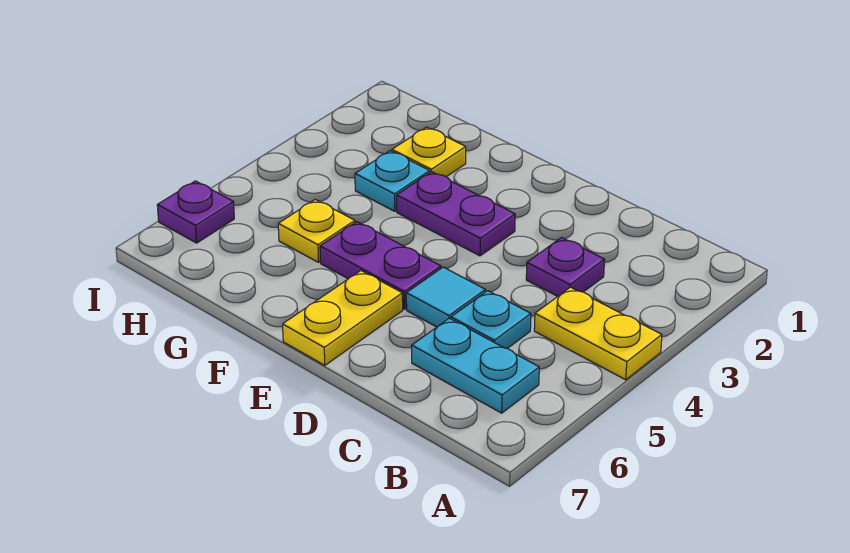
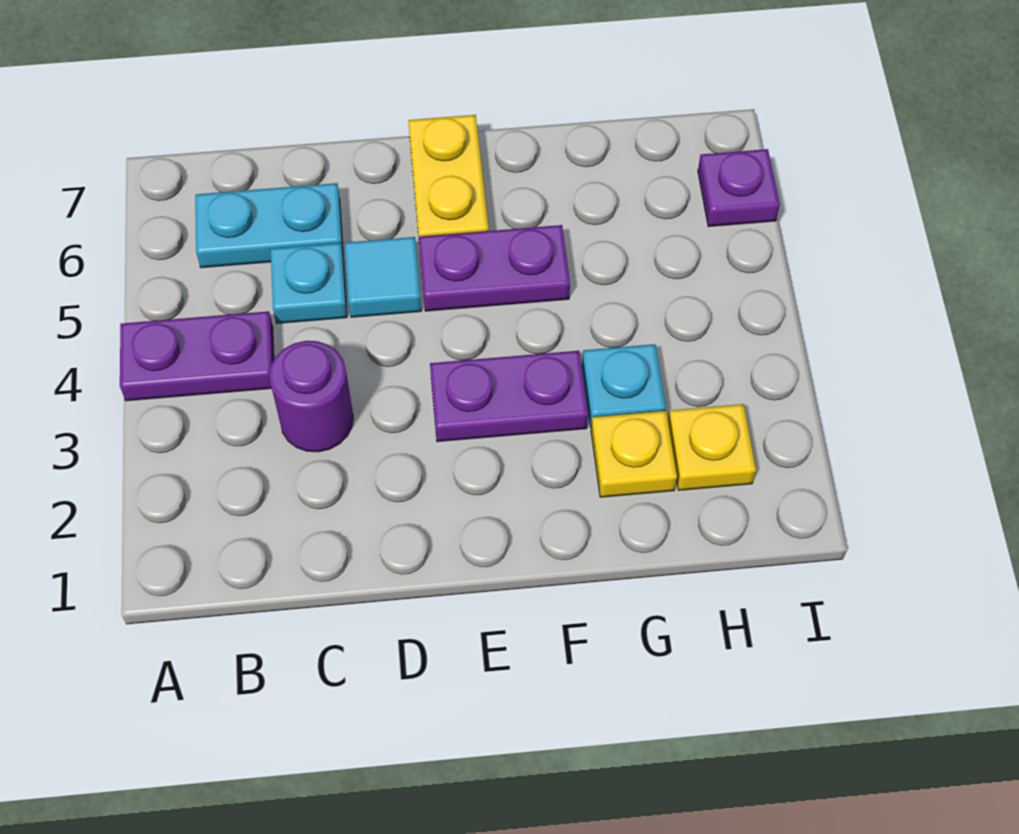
yellow 1x2 plate [534,287,662,380] -> purple 1x2 plate [120,311,274,401]
purple 1x1 plate [526,237,605,296] -> purple 1x1 round brick [269,341,353,452]
yellow 1x1 plate [278,199,355,262] -> yellow 1x1 plate moved to [668,404,756,490]

